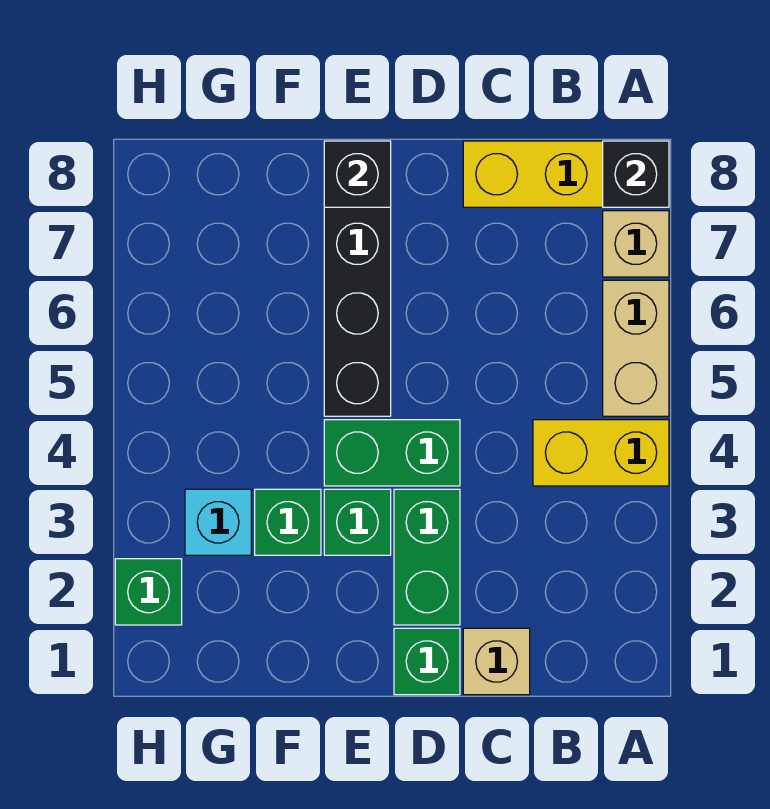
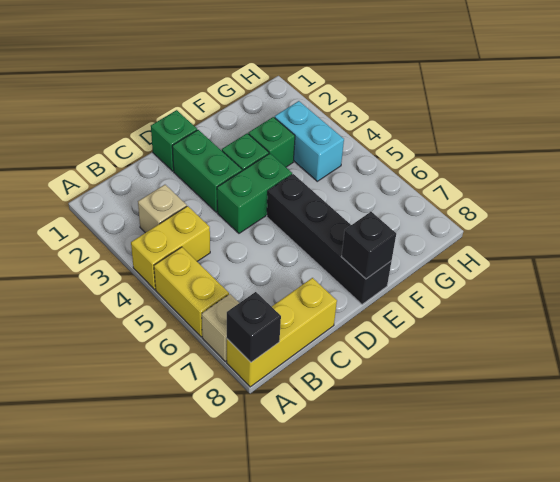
tan 1x2 brick [603,280,669,416] -> yellow 1x2 brick [154,247,229,337]
tan 1x1 brick [463,628,530,695] -> tan 1x1 brick moved to [138,185,187,233]
cyan 1x1 brick [185,489,251,555] -> cyan 1x2 brick [275,101,344,181]
green 1x1 brick [115,559,182,625] -> none

